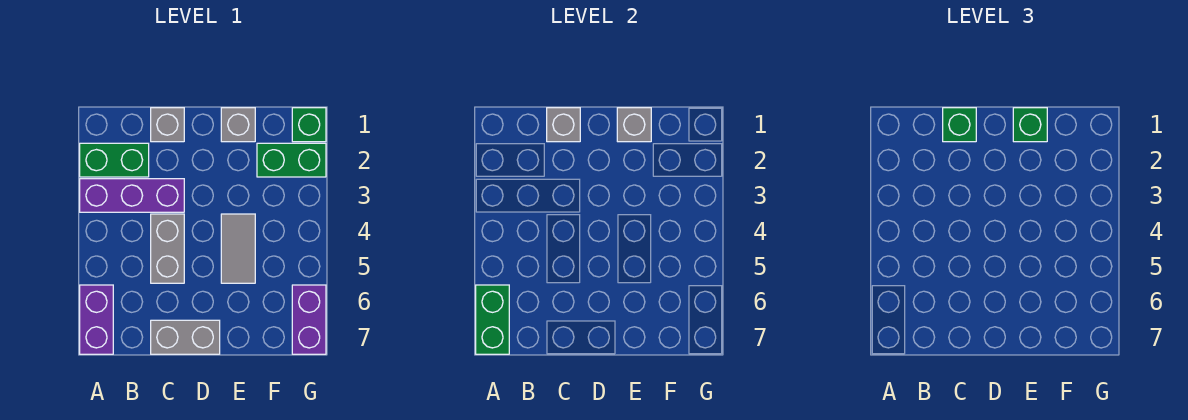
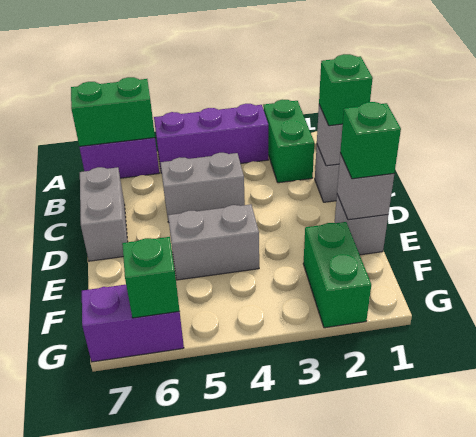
purple 1x3 brick [80,179,184,212] -> purple 1x3 brick turned to [154,104,268,173]
grey 1x2 tile [221,214,255,283] -> grey 1x2 brick [168,204,259,280]
green 1x1 brick [292,108,326,142] -> green 1x1 brick moved to [122,237,180,318]

